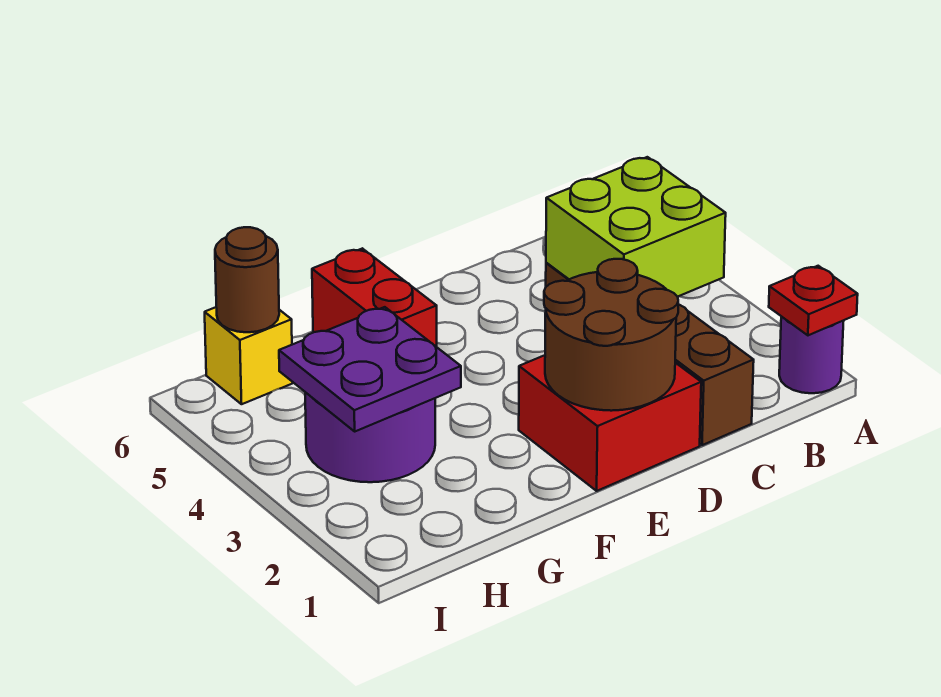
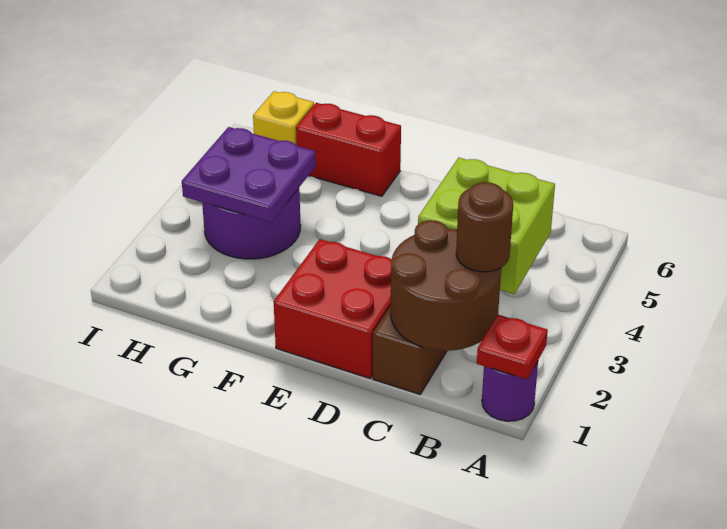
brown 2x2 round brick [544,259,678,411] -> brown 2x2 round brick moved to [391,220,501,351]
red 1x2 brick [312,248,437,347] -> red 1x2 brick turned to [296,103,401,196]
brown 1x1 round brick [215,227,279,332] -> brown 1x1 round brick moved to [456,182,513,272]

